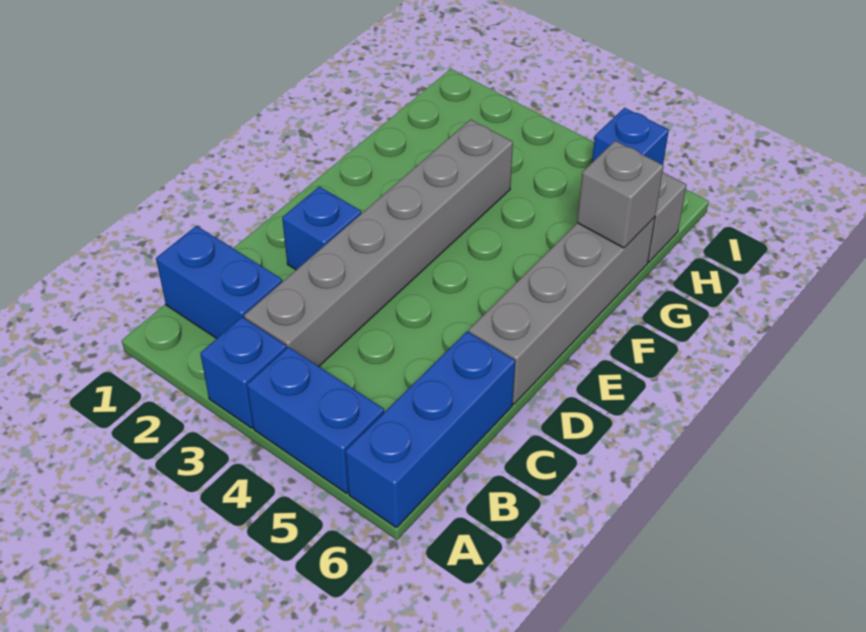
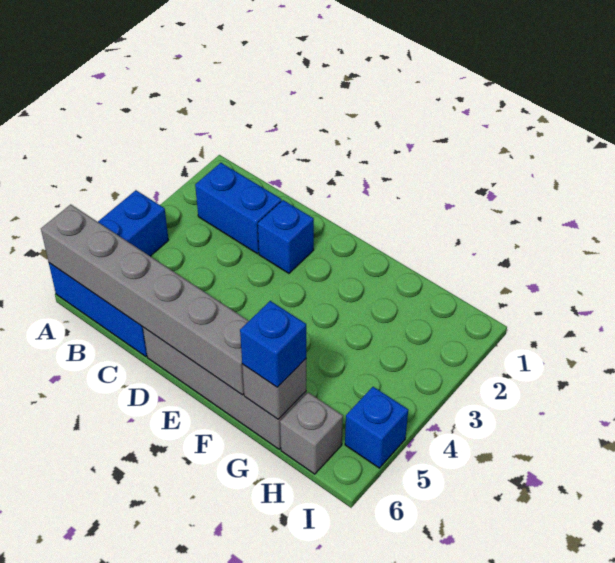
blue 1x1 brick [200,317,287,428] -> blue 1x1 brick moved to [240,301,306,387]
blue 1x2 brick [156,226,282,339] -> blue 1x2 brick turned to [195,163,282,254]
grey 1x6 brick [244,120,513,366] -> grey 1x6 brick moved to [41,204,248,395]

